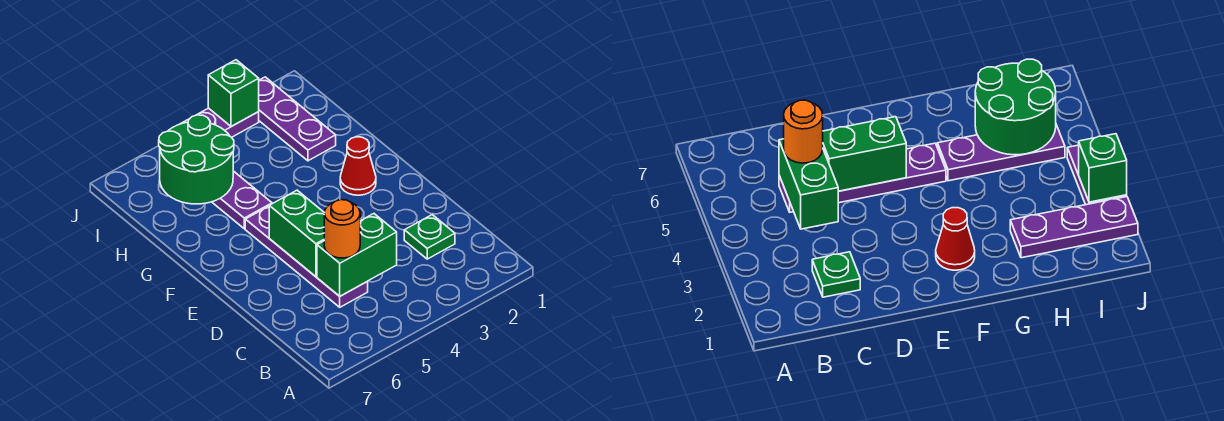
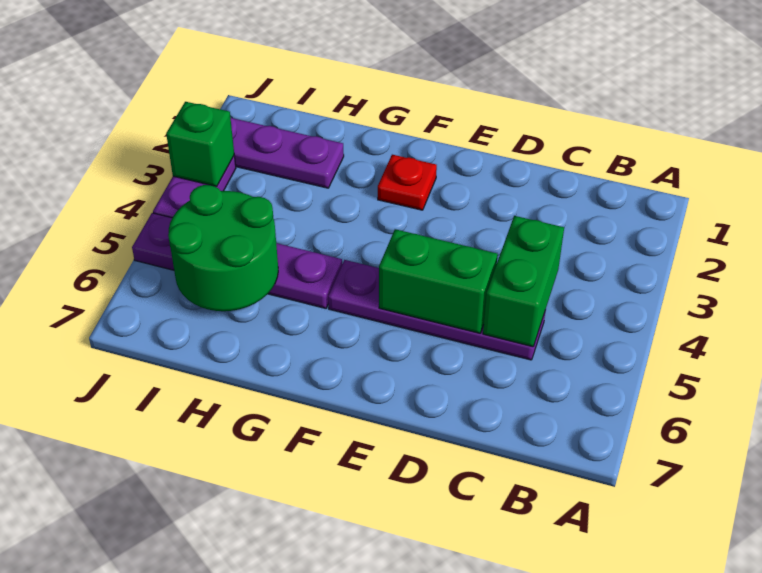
green 1x1 plate [404,215,455,259] -> none
orange 1x1 round brick [324,200,360,258] -> none
red 1x1 cone [340,137,376,195] -> red 1x1 plate [378,155,437,210]
purple 1x3 plate [212,171,272,229] -> purple 1x4 plate [132,213,342,308]

